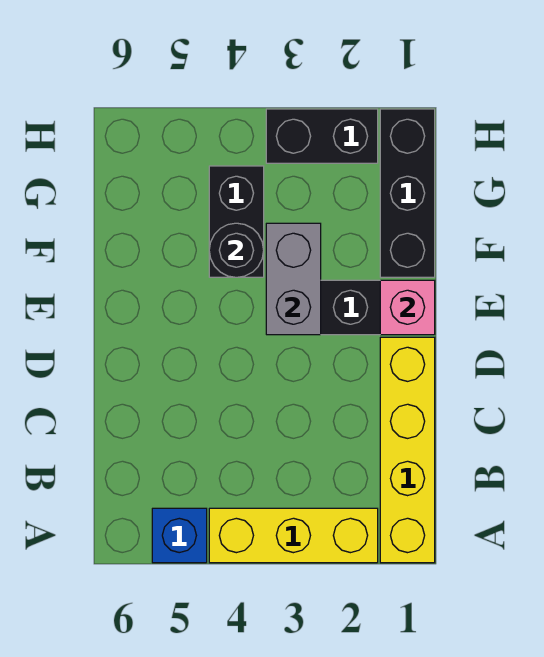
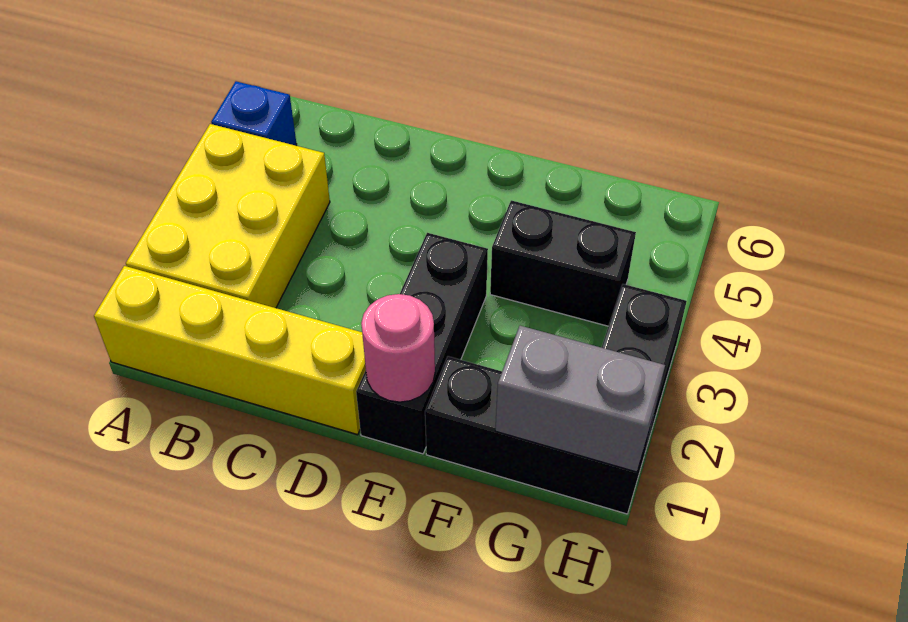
yellow 1x3 brick [209,508,378,563] -> yellow 2x3 brick [126,124,330,308]
pink 1x1 brick [380,280,435,335] -> pink 1x1 round brick [361,294,435,402]
grey 1x2 brick [266,223,321,335] -> grey 1x2 brick moved to [495,326,665,472]
black 1x1 round brick [209,223,264,277] -> none

